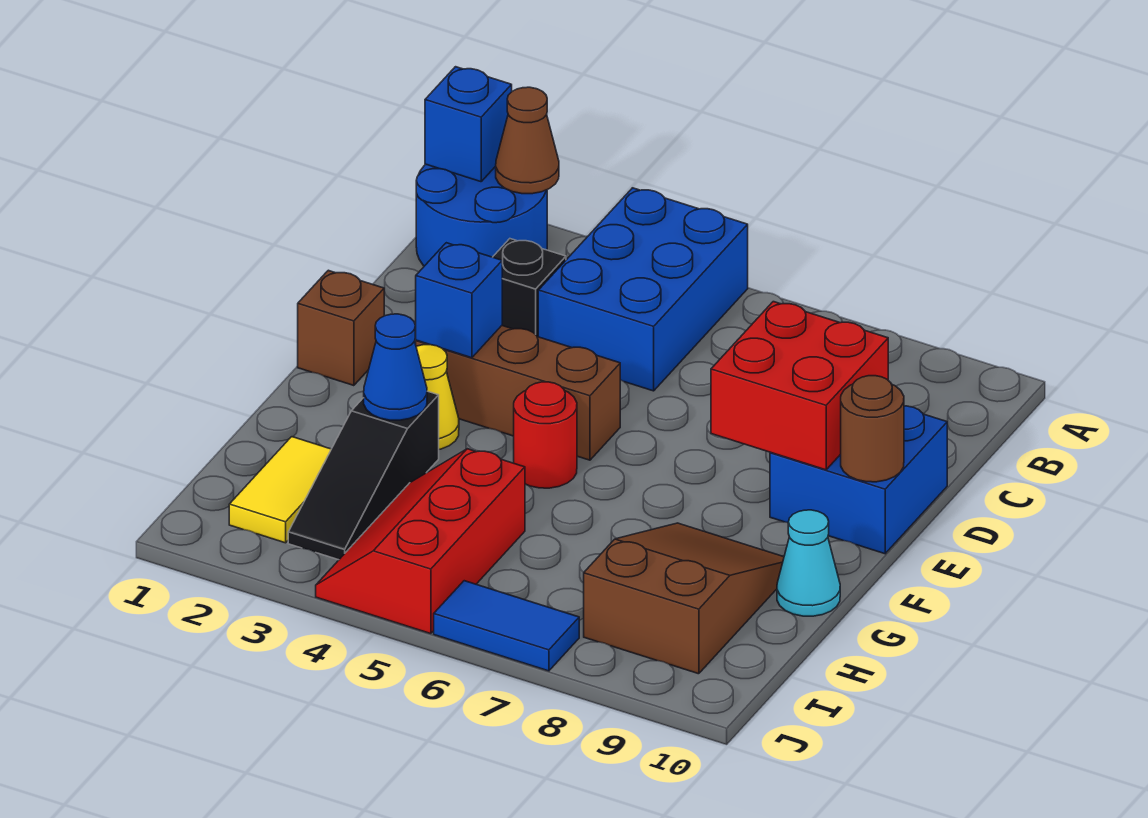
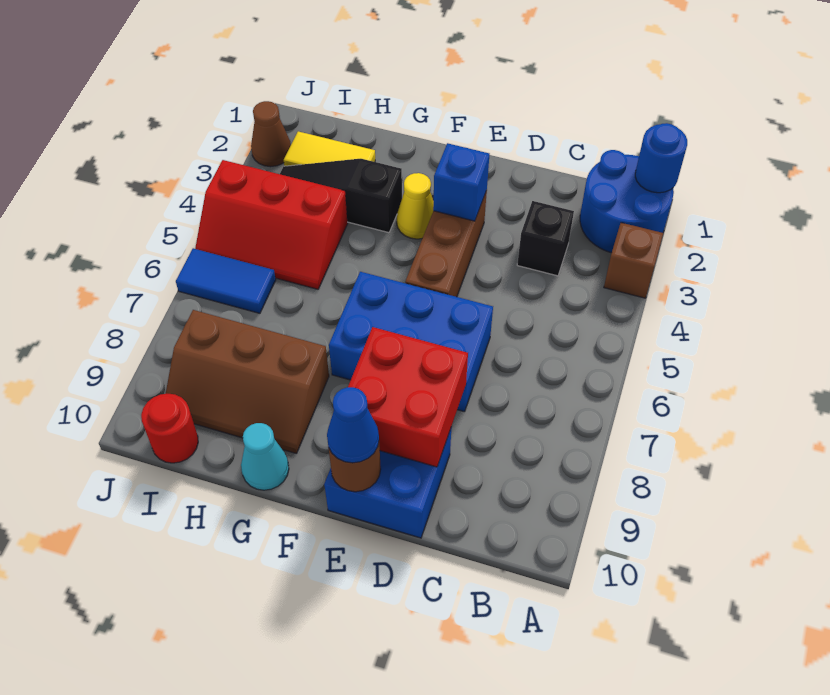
blue 1x1 brick [425,67,512,182] -> blue 1x1 round brick [635,123,687,193]
brown 1x1 cone [496,87,559,194] -> brown 1x1 cone moved to [251,101,291,167]
blue 2x3 brick [538,188,748,391] -> blue 2x3 brick moved to [329,272,493,412]
brown 1x1 brick [298,270,384,386] -> brown 1x1 brick moved to [604,223,663,298]
red 1x1 round brick [514,382,577,488] -> red 1x1 round brick moved to [141,394,198,463]
blue 1x1 cone [364,314,427,420] -> blue 1x1 cone moved to [327,387,379,463]
brown 2x3 slope [584,523,784,674] -> brown 2x3 slope turned to [166,310,329,454]
red 2x3 slope [316,449,525,634] -> red 2x3 slope turned to [195,160,348,289]
blue 1x2 tile [434,581,579,671] -> blue 1x2 tile turned to [176,248,276,313]

